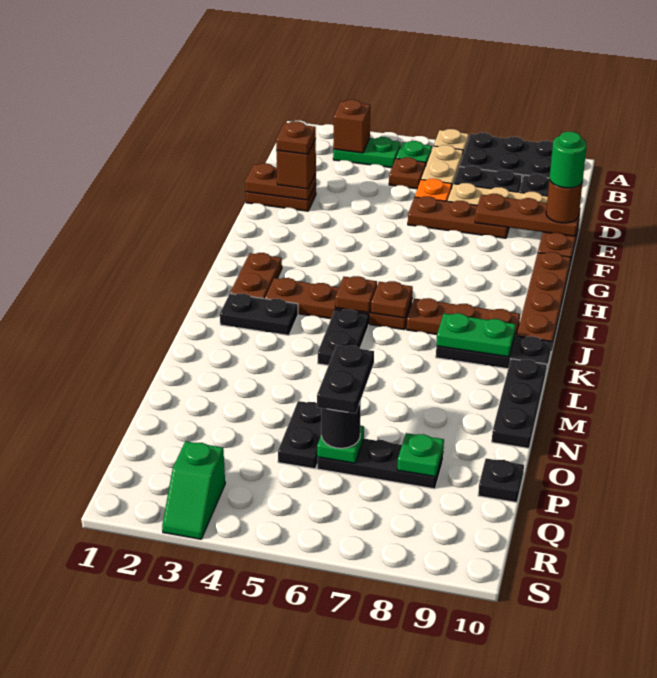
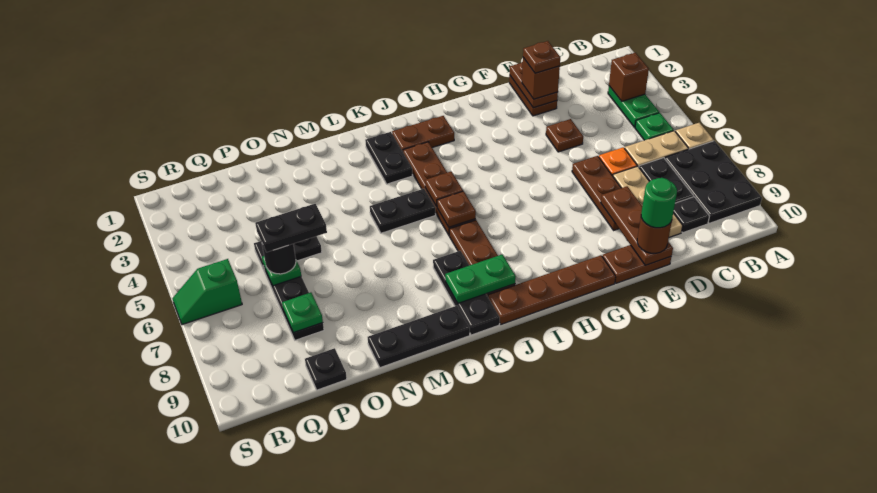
brown 1x1 plate [389,157,426,189] -> brown 1x1 plate moved to [546,119,583,152]
green 1x2 plate [436,313,516,357] -> green 1x2 plate turned to [445,255,516,303]
green 1x2 slope [162,441,225,539] -> green 1x2 slope moved to [172,259,242,325]

